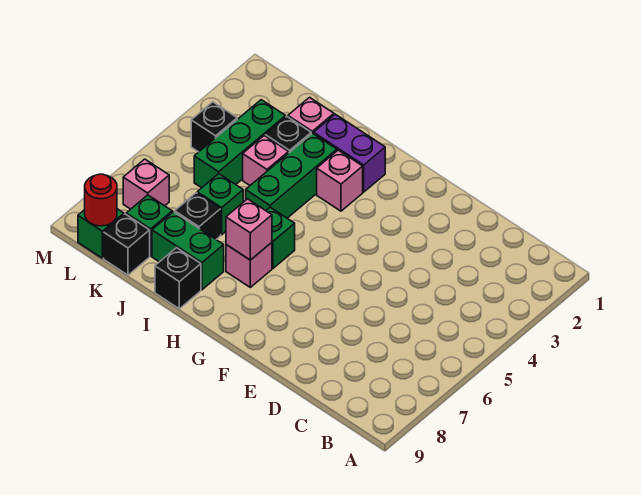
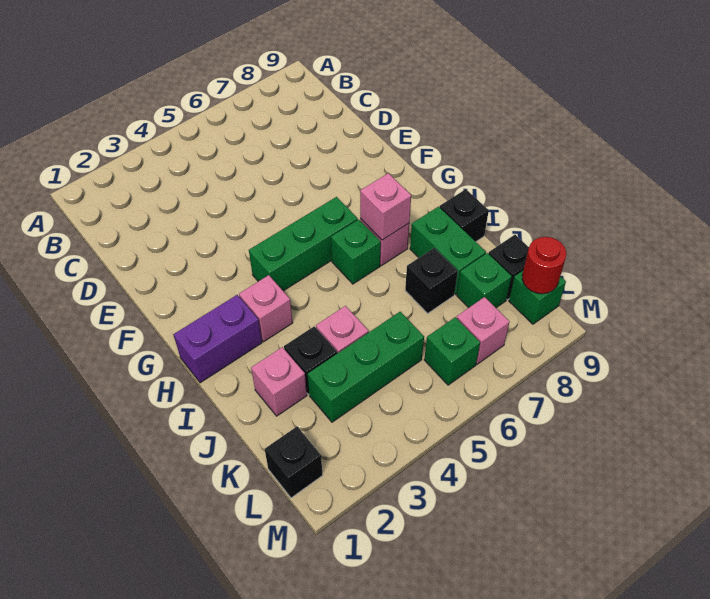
purple 1x2 brick [314,114,385,192] -> purple 1x2 brick turned to [173,295,262,383]
green 1x3 brick [246,133,337,218] -> green 1x3 brick moved to [249,197,358,291]
green 1x1 brick [197,174,243,235] -> green 1x1 brick moved to [424,317,480,385]
black 1x1 brick [191,102,237,152] -> black 1x1 brick moved to [265,427,323,498]

